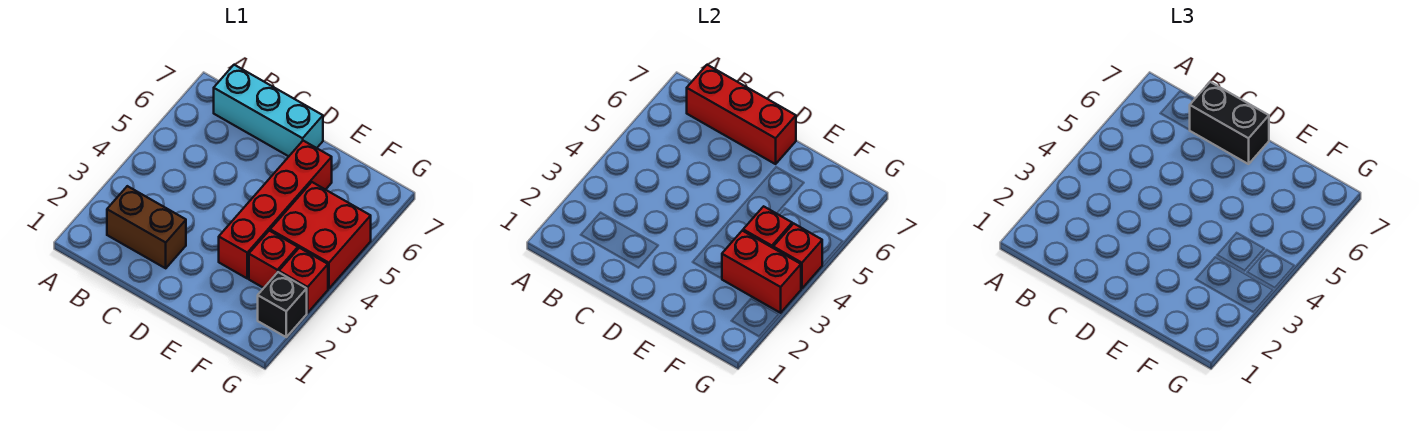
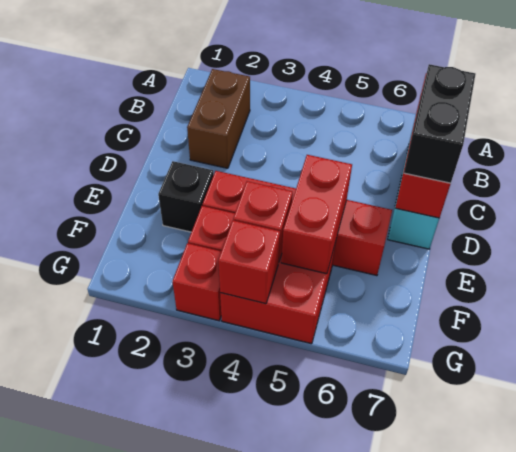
red 1x2 brick [722,231,801,313] -> red 1x2 brick moved to [281,155,352,274]
black 1x1 brick [258,272,307,337] -> black 1x1 brick moved to [158,161,214,232]

